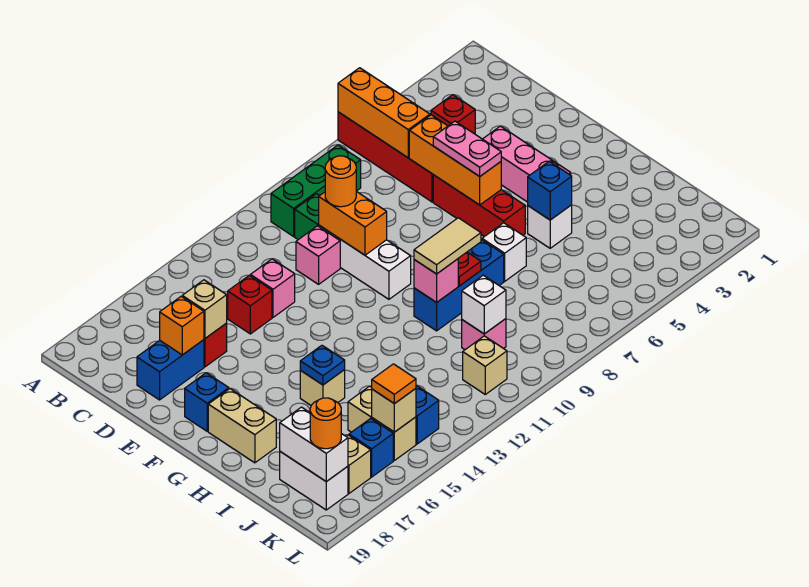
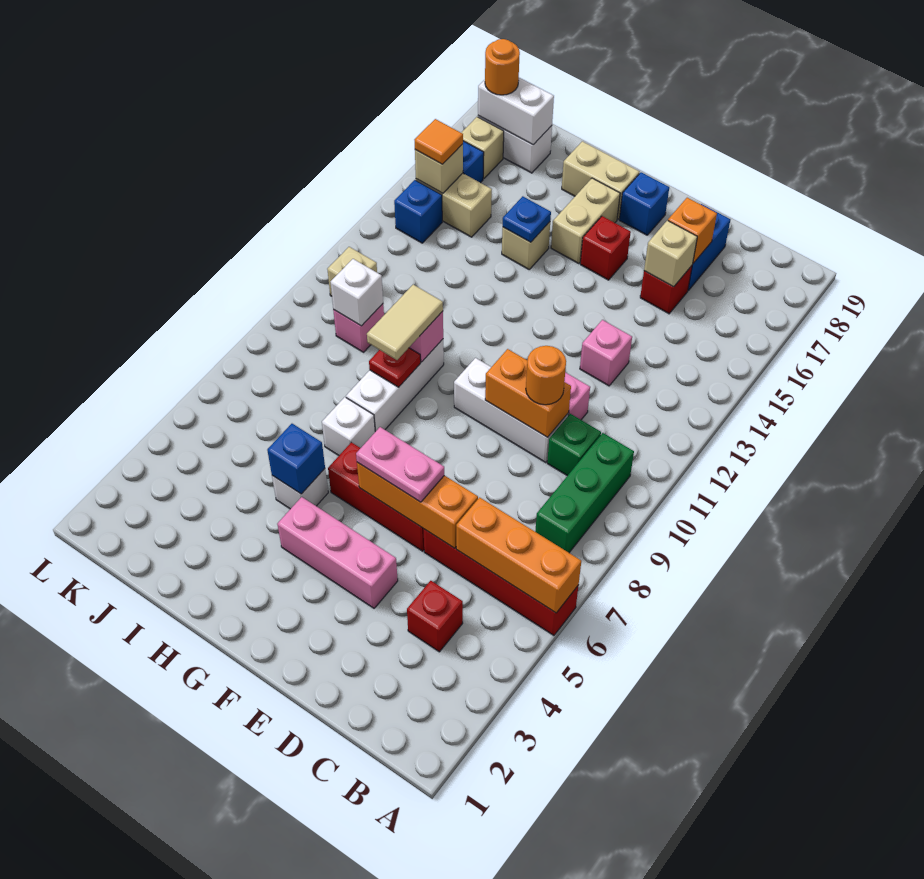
red 1x1 brick [228,275,272,334] -> red 1x1 brick moved to [580,216,631,280]
none -> tan 1x2 brick [551,178,620,264]
blue 1x3 brick [414,240,504,331] -> white 1x3 brick [346,339,444,432]

